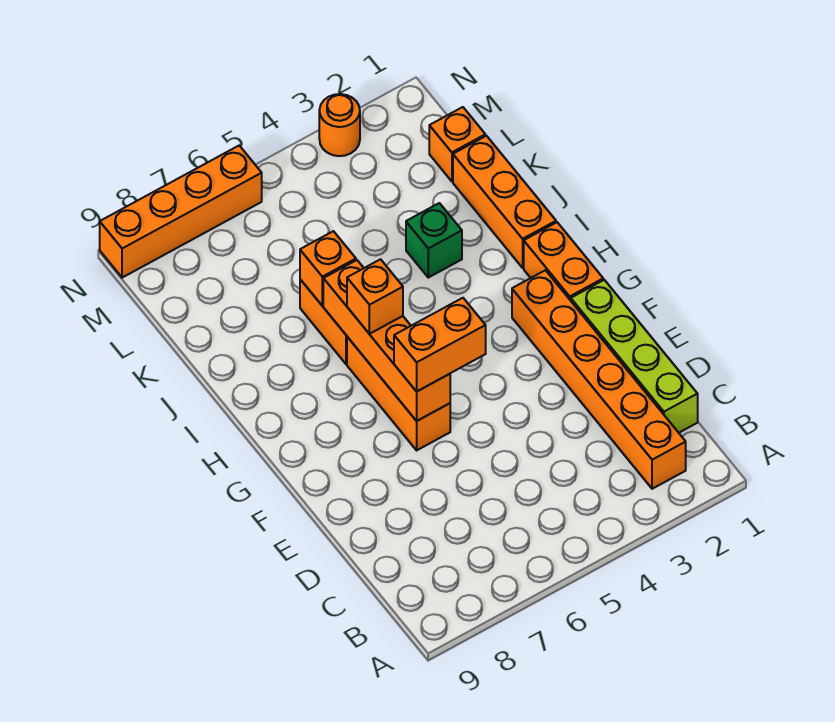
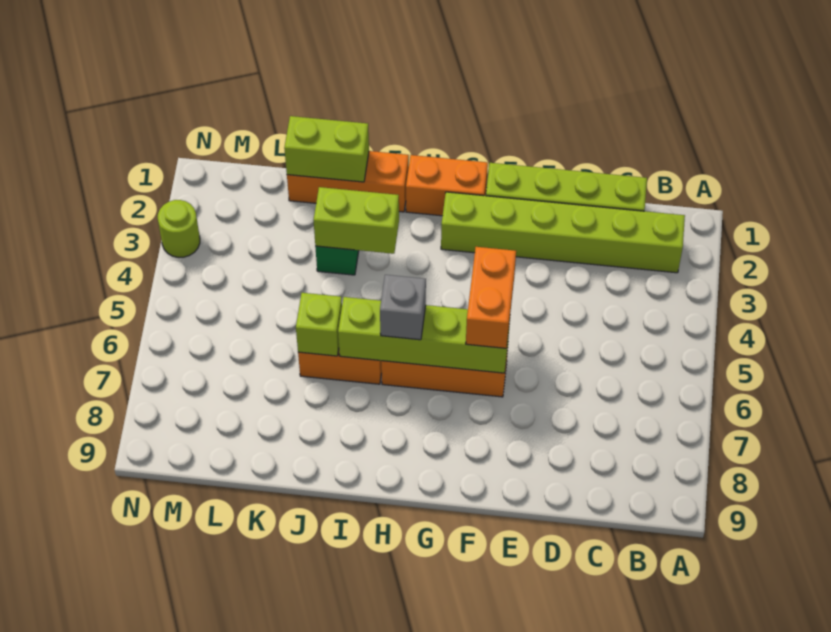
orange 1x6 brick [512,270,686,489] -> lime 1x6 brick [441,192,685,273]
orange 1x4 brick [323,260,450,421] -> lime 1x4 brick [338,297,510,373]
orange 1x1 brick [347,259,403,334] -> grey 1x1 brick [380,275,426,340]
none -> lime 1x2 brick [314,187,399,254]
none -> lime 1x2 brick [284,116,369,182]
orange 1x1 brick [300,231,356,306] -> lime 1x1 brick [296,293,342,356]
orange 1x1 brick [429,107,485,181] -> none
orange 1x1 round brick [319,94,360,156] -> lime 1x1 round brick [158,200,200,257]
orange 1x4 brick [100,146,262,278] -> none

